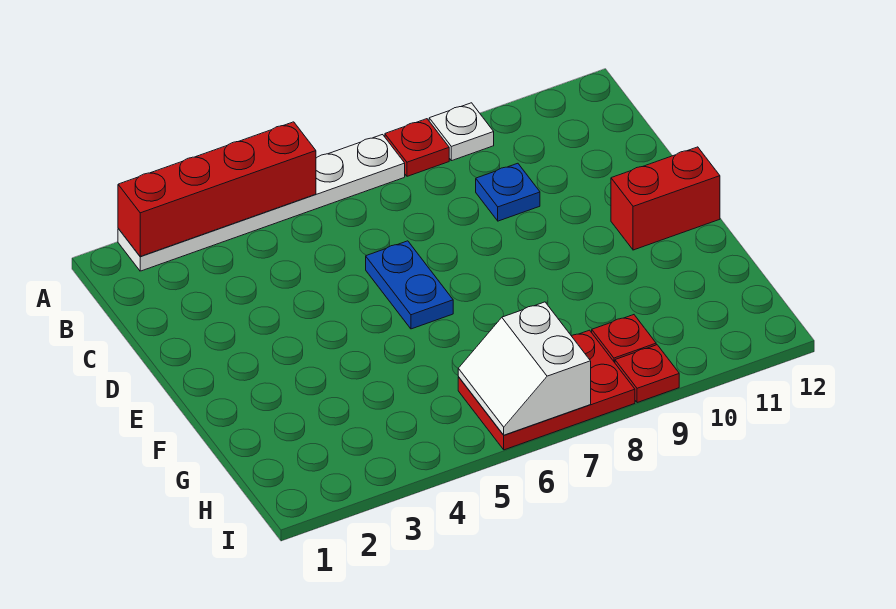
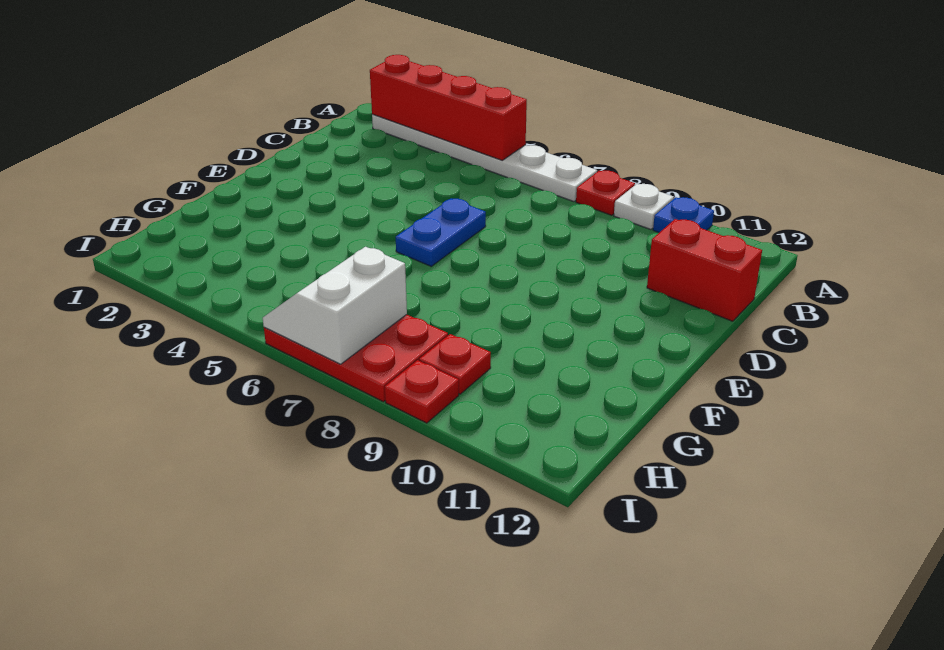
blue 1x1 plate [476,163,540,221] -> blue 1x1 plate moved to [653,197,714,233]
red 1x2 brick [611,147,720,250] -> red 1x2 brick moved to [647,219,762,321]

